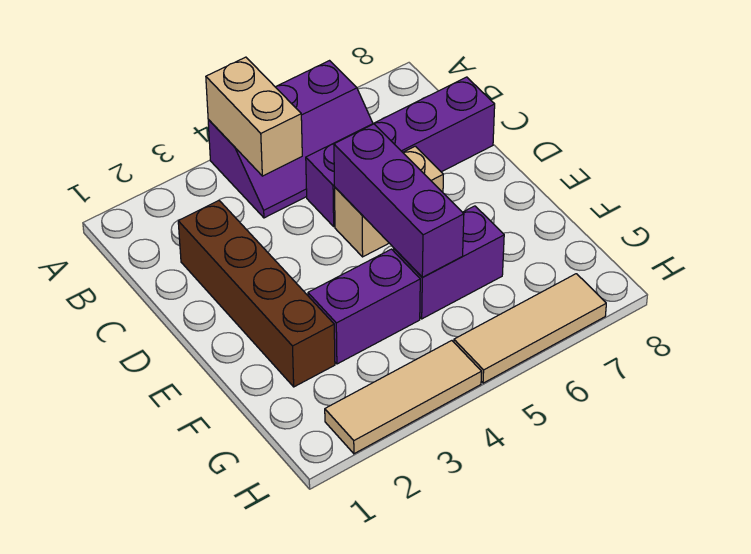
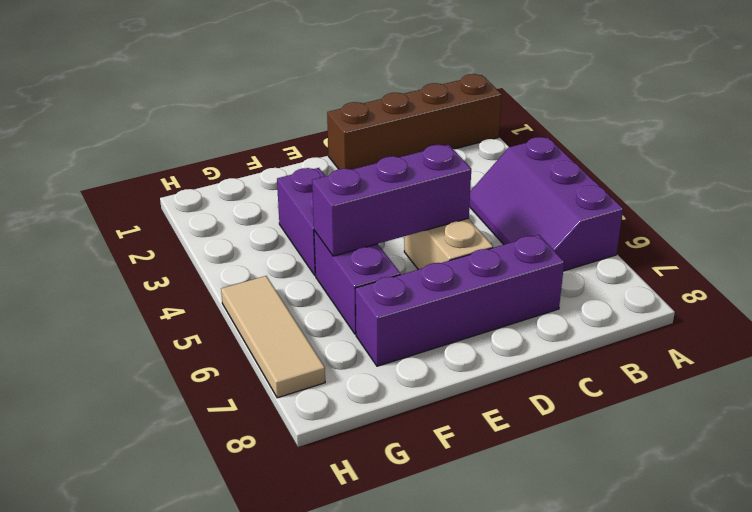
tan 1x2 brick [206,57,302,176] -> none
brown 1x4 brick [178,200,335,387] -> brown 1x4 brick moved to [327,74,502,169]
purple 1x4 brick [306,77,495,226] -> purple 1x4 brick turned to [355,235,564,366]
tan 1x3 tile [325,341,482,454] -> none

